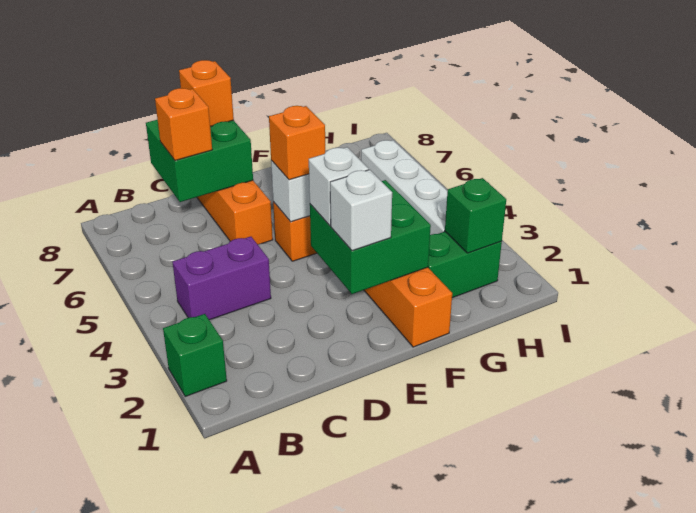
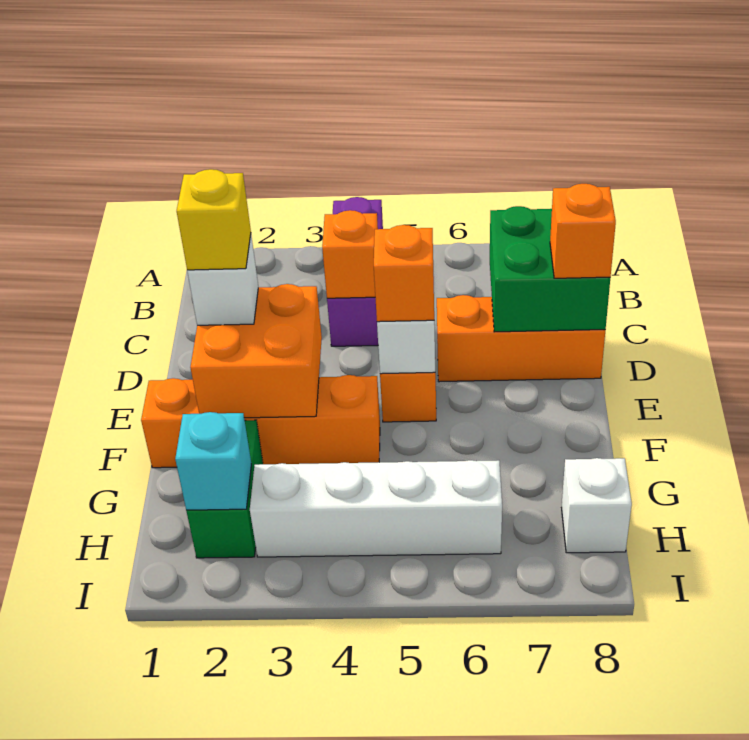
green 1x1 brick [163,314,227,396] -> none
purple 1x2 brick [172,237,271,320] -> purple 1x3 brick [327,197,383,346]
orange 1x1 brick [155,88,212,161] -> orange 1x1 brick moved to [322,210,378,298]
green 2x2 brick [310,180,431,294] -> orange 2x2 brick [190,284,322,418]
none -> yellow 1x1 brick [177,169,251,270]
white 1x1 brick [309,147,369,226] -> white 1x1 brick moved to [562,458,632,553]
green 1x1 brick [445,178,506,253] -> cyan 1x1 brick [175,412,251,510]

